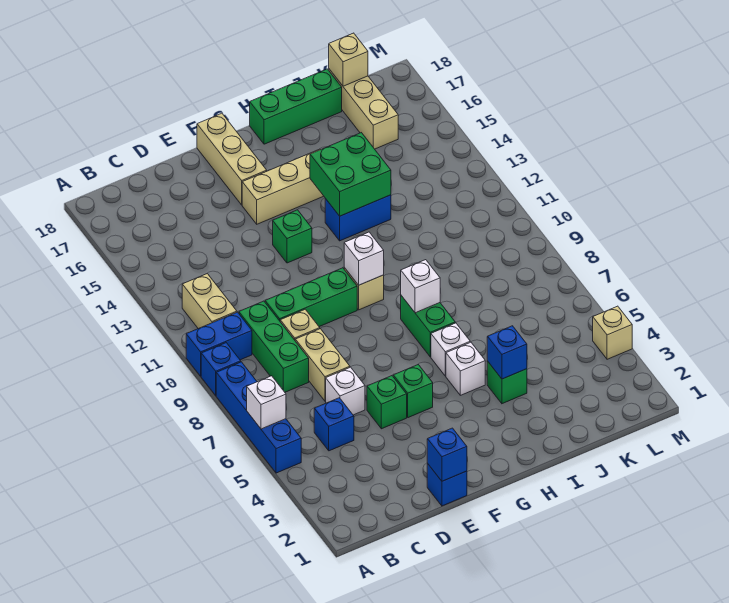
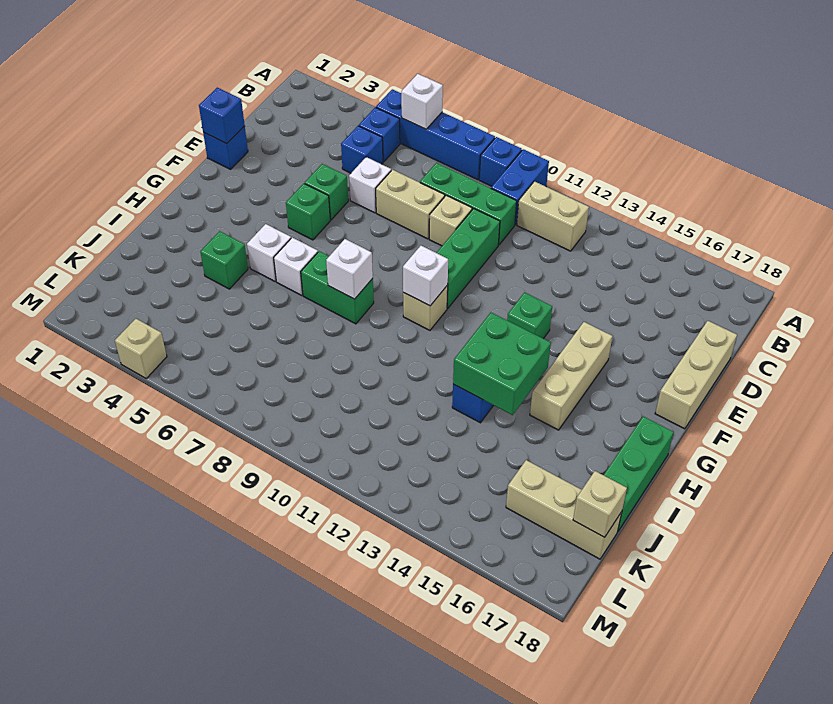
tan 1x3 brick [197,113,267,205] -> tan 1x3 brick turned to [655,321,737,429]
blue 1x1 brick [487,326,527,379] -> blue 1x1 brick moved to [359,107,400,162]

